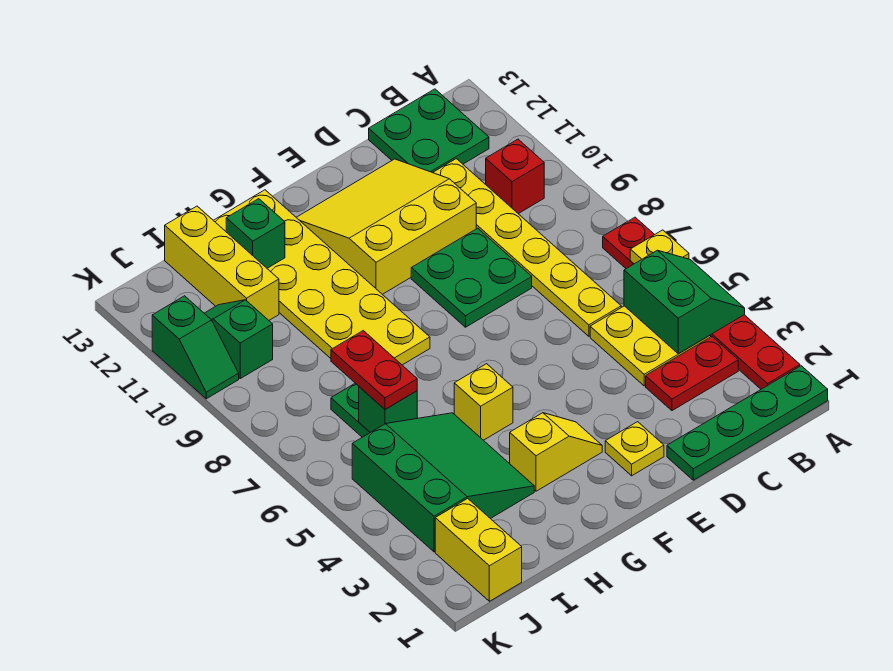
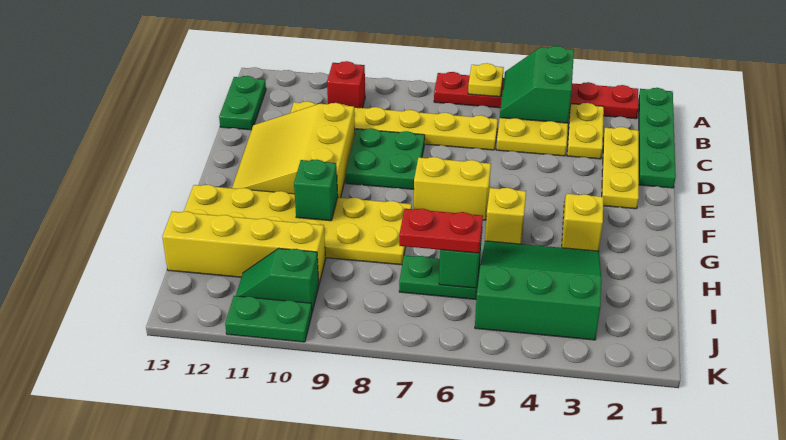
green 2x2 slope [624,250,745,354] -> green 2x2 slope turned to [500,46,574,123]
red 1x2 plate [646,337,738,411] -> yellow 1x2 plate [567,103,604,159]
green 2x2 plate [369,89,489,173] -> green 1x2 plate [219,76,266,130]
yellow 1x1 plate [605,422,664,476] -> yellow 1x3 plate [602,127,639,209]
green 1x1 brick [226,199,285,268] -> green 1x1 brick moved to [294,160,338,221]
yellow 1x3 brick [165,206,279,320] -> yellow 1x4 brick [162,211,326,284]
yellow 1x2 brick [435,499,522,601] -> yellow 1x2 brick moved to [414,157,491,220]
green 1x2 slope [152,296,239,399] -> green 1x2 plate [225,296,312,342]

